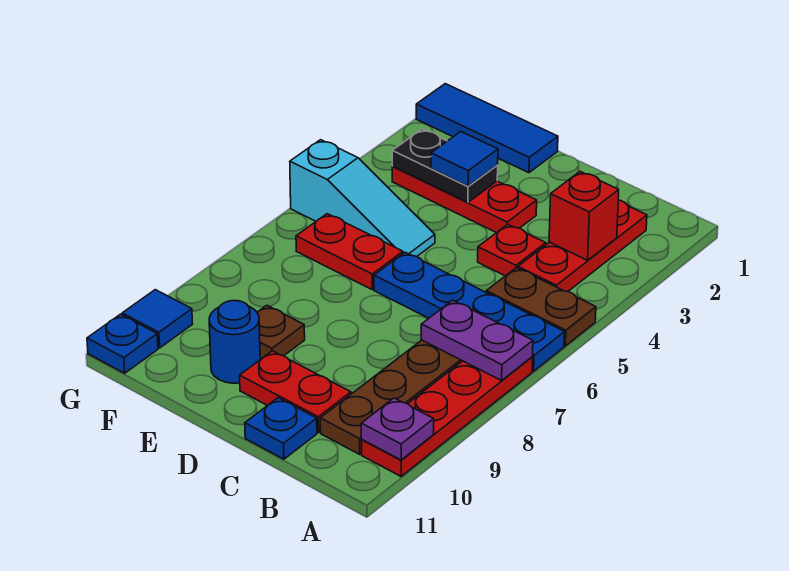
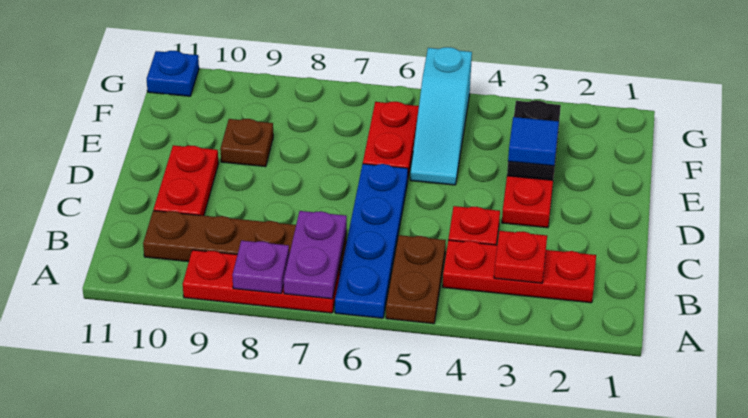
red 1x4 plate [361,357,533,476] -> red 1x3 plate [183,250,340,313]
purple 1x1 plate [361,398,434,460] -> purple 1x1 plate moved to [232,241,289,293]
red 1x1 brick [549,172,619,260] -> red 1x1 plate [494,231,547,283]
blue 1x1 plate [245,398,317,459] -> none
blue 1x3 tile [416,84,558,173] -> none
blue 1x1 round brick [209,301,260,383] -> none
blue 1x1 tile [122,290,192,348] -> none

